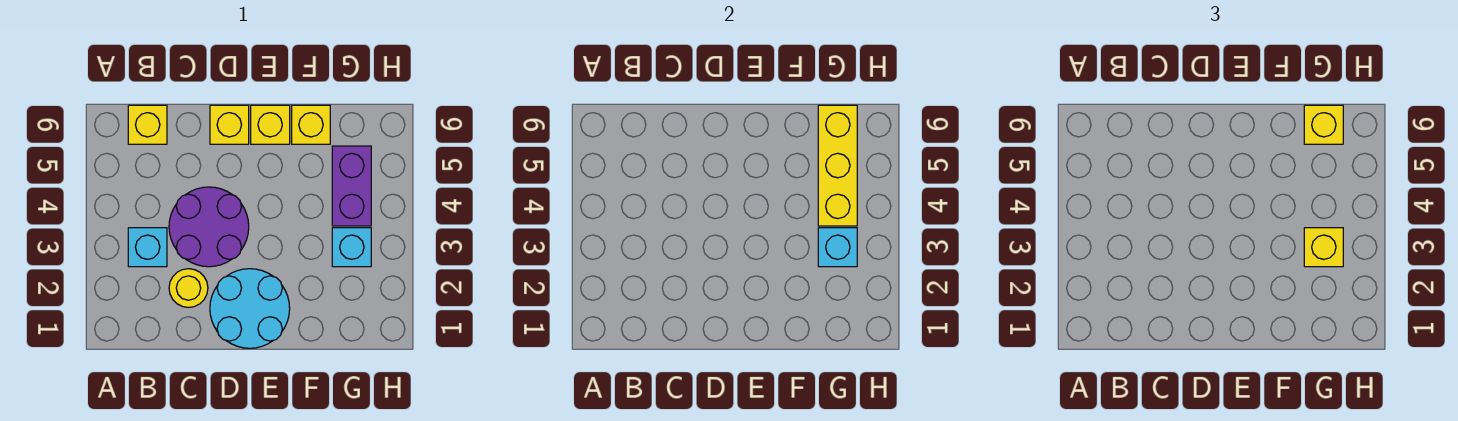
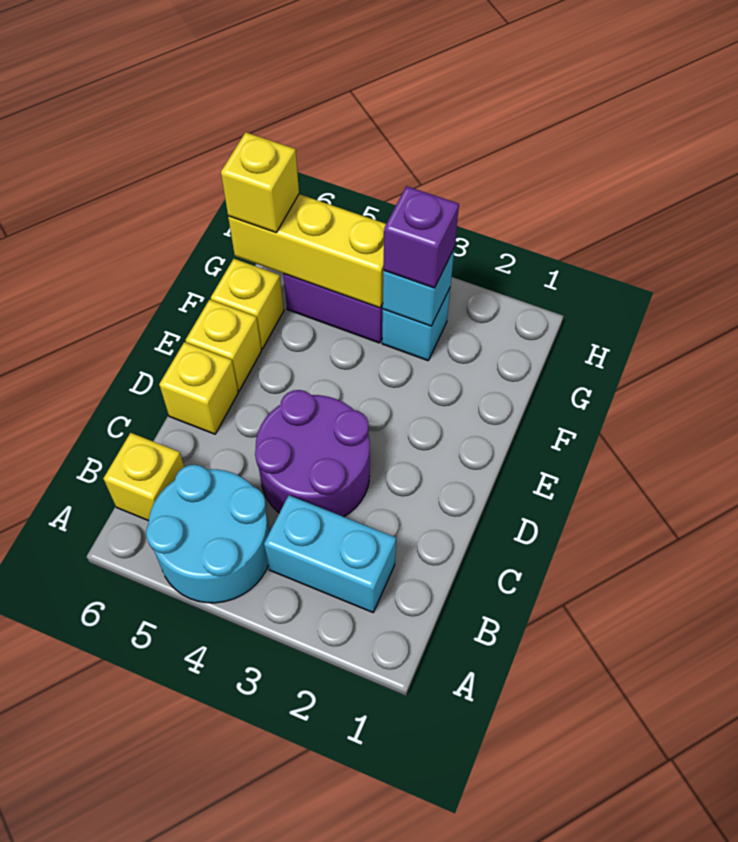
cyan 1x1 brick [128,228,167,267] -> cyan 1x2 brick [264,495,396,612]
yellow 1x1 round brick [169,269,208,307] -> none
cyan 2x2 round brick [210,269,290,348] -> cyan 2x2 round brick moved to [146,465,270,603]
yellow 1x1 brick [1304,228,1343,267] -> purple 1x1 brick [383,186,459,288]

